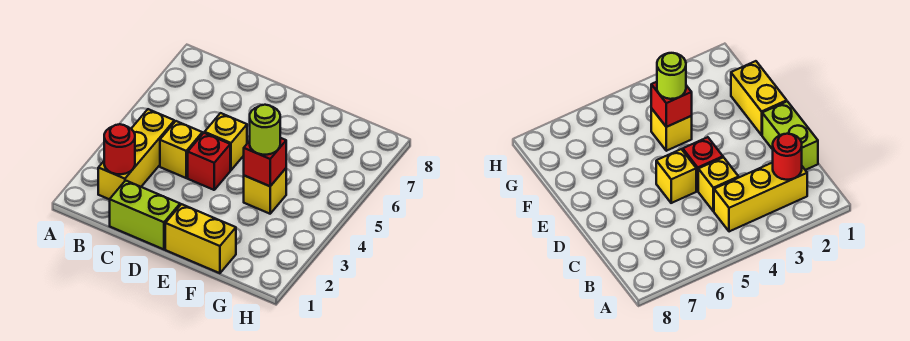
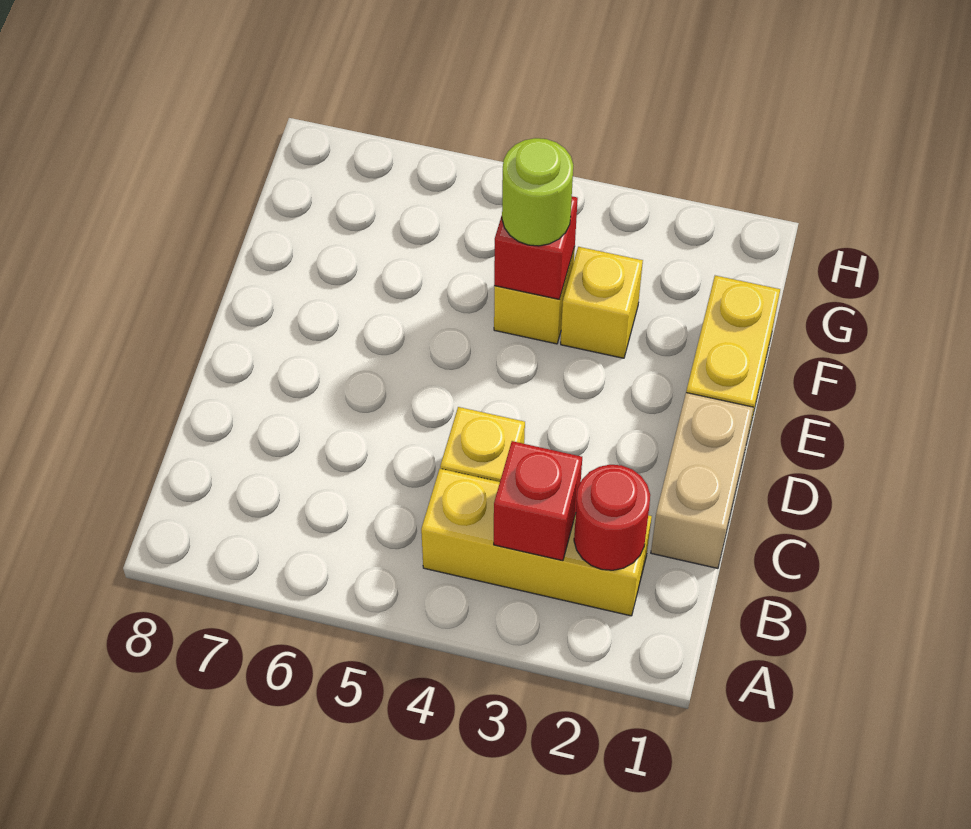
lime 1x2 brick [110,180,180,249] -> tan 1x2 brick [651,393,753,568]
red 1x1 brick [188,133,230,190] -> red 1x1 brick moved to [494,441,582,561]
yellow 1x1 brick [205,113,247,170] -> yellow 1x1 brick moved to [561,247,643,358]

